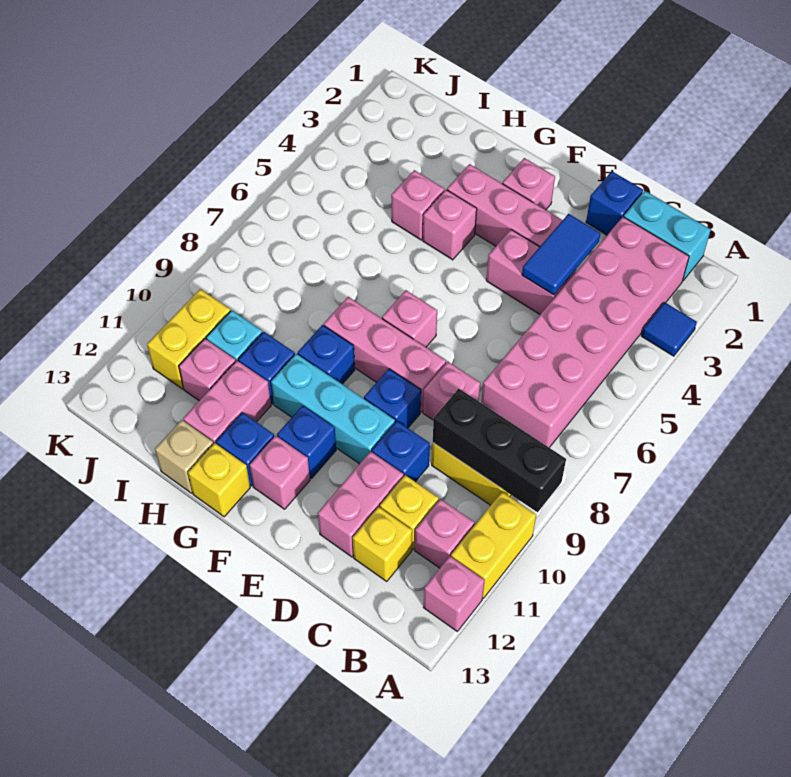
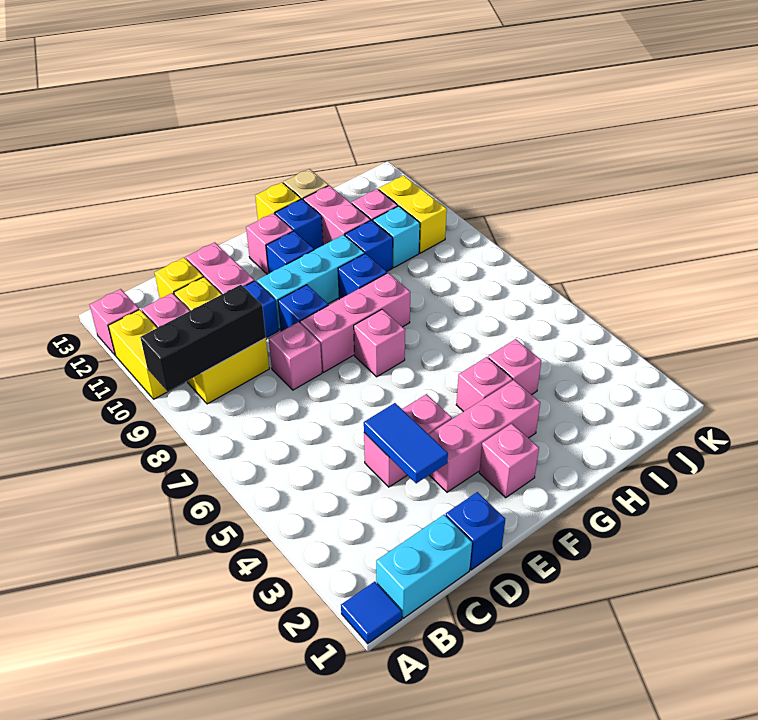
blue 1x1 tile [641,302,697,356] -> blue 1x1 tile moved to [341,582,402,644]
pink 2x6 brick [481,217,689,448] -> none

